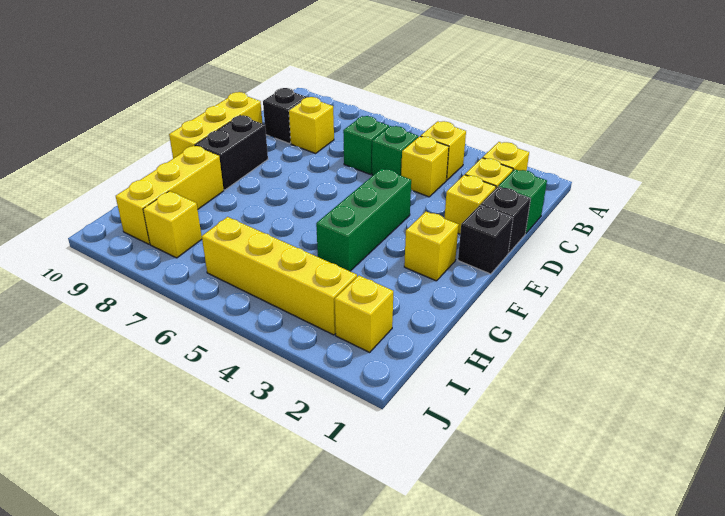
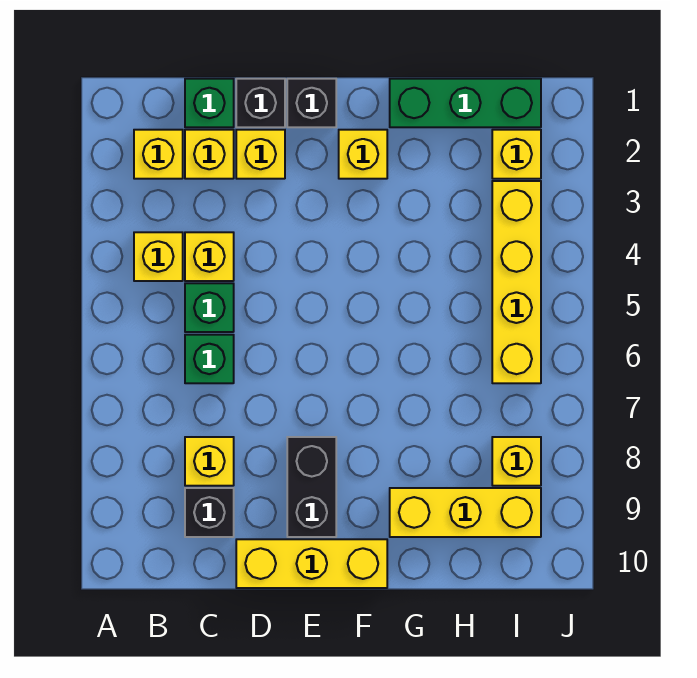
green 1x3 brick [316,169,411,271] -> green 1x3 brick moved to [390,79,541,127]
black 1x2 brick [195,115,268,190] -> black 1x2 brick turned to [287,437,336,537]

